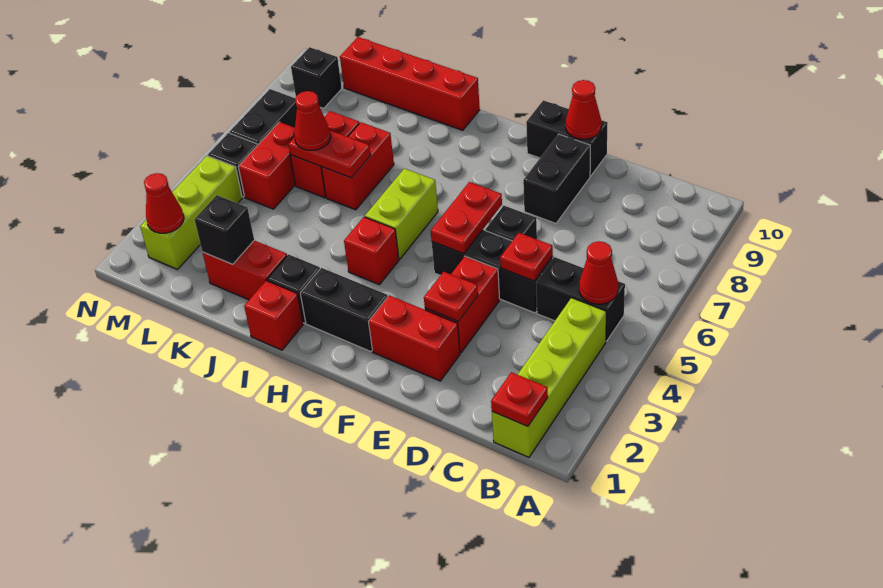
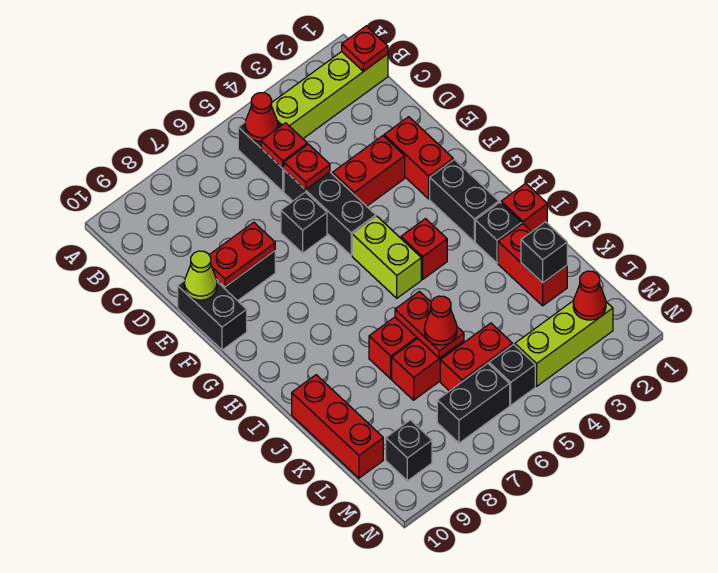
red 1x1 plate [424,272,478,321] -> red 1x1 plate moved to [261,123,307,168]
red 1x1 cone [566,80,601,139] -> lime 1x1 cone [184,251,217,300]
red 1x2 plate [431,182,502,254] -> red 1x2 plate moved to [209,222,275,287]
lime 1x2 brick [365,168,438,259] -> lime 1x2 brick turned to [352,216,421,298]
red 1x4 brick [340,37,480,130] -> red 1x3 brick [292,375,383,478]

